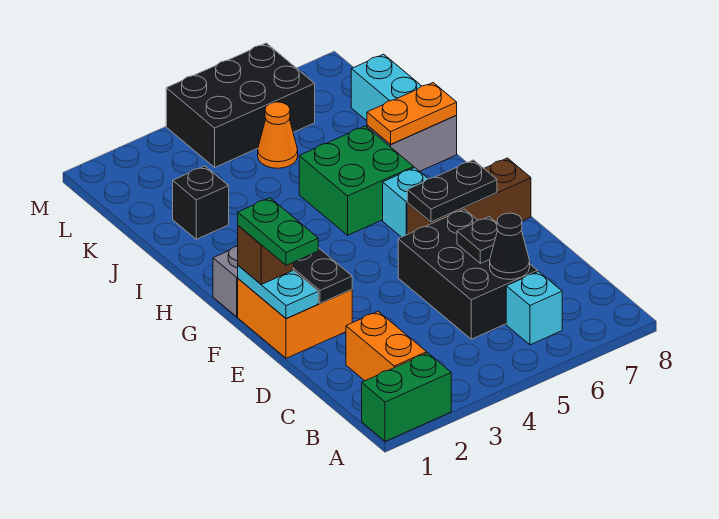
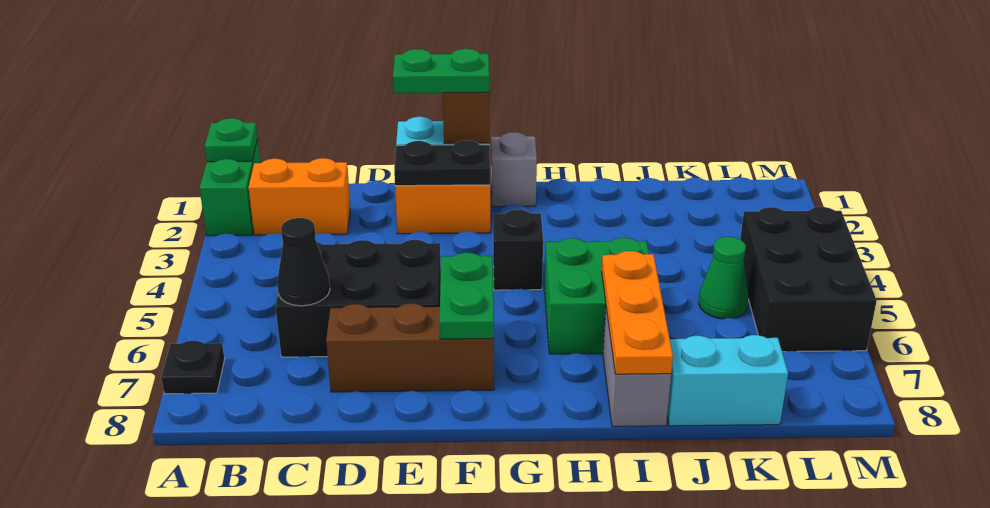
none -> green 1x1 plate [205,118,258,162]
cyan 1x1 brick [506,271,562,345] -> none
black 1x1 plate [457,217,497,263] -> black 1x1 plate moved to [161,341,225,394]
brown 1x3 brick [407,158,531,234] -> brown 1x3 brick turned to [326,304,494,392]
black 1x2 plate [407,160,497,222] -> green 1x2 plate [439,253,494,339]
cyan 1x1 brick [383,168,428,237] -> none
orange 1x2 plate [367,83,457,145] -> orange 1x3 plate [602,251,673,374]
black 1x1 brick [173,166,229,239] -> black 1x1 brick moved to [493,210,543,290]
orange 1x1 cone [258,102,298,168] -> green 1x1 cone [699,237,748,319]

